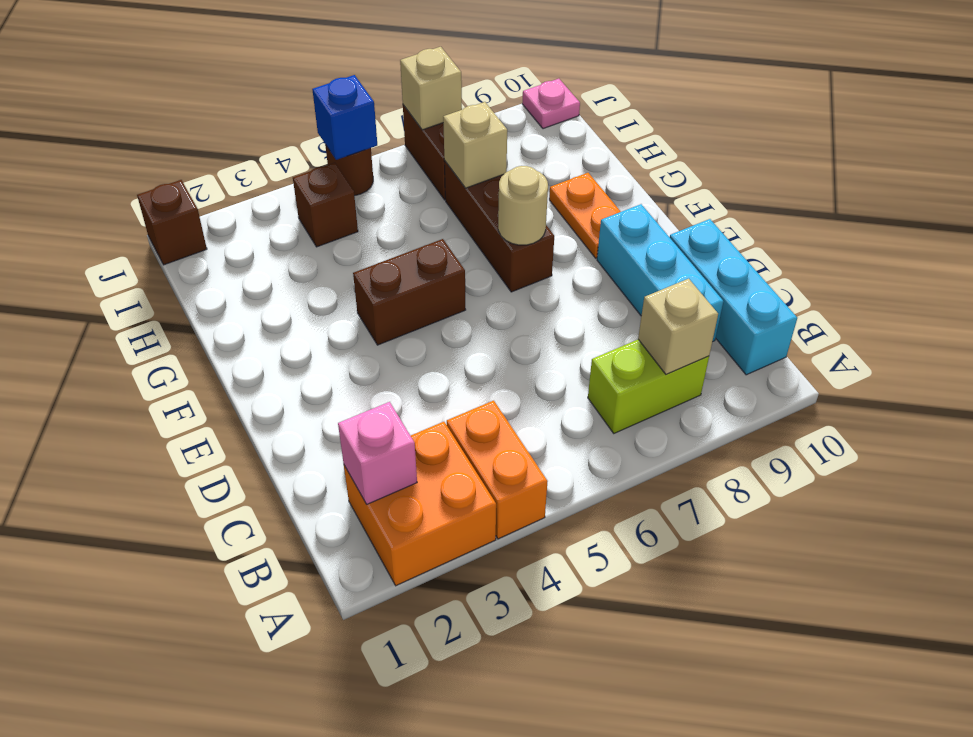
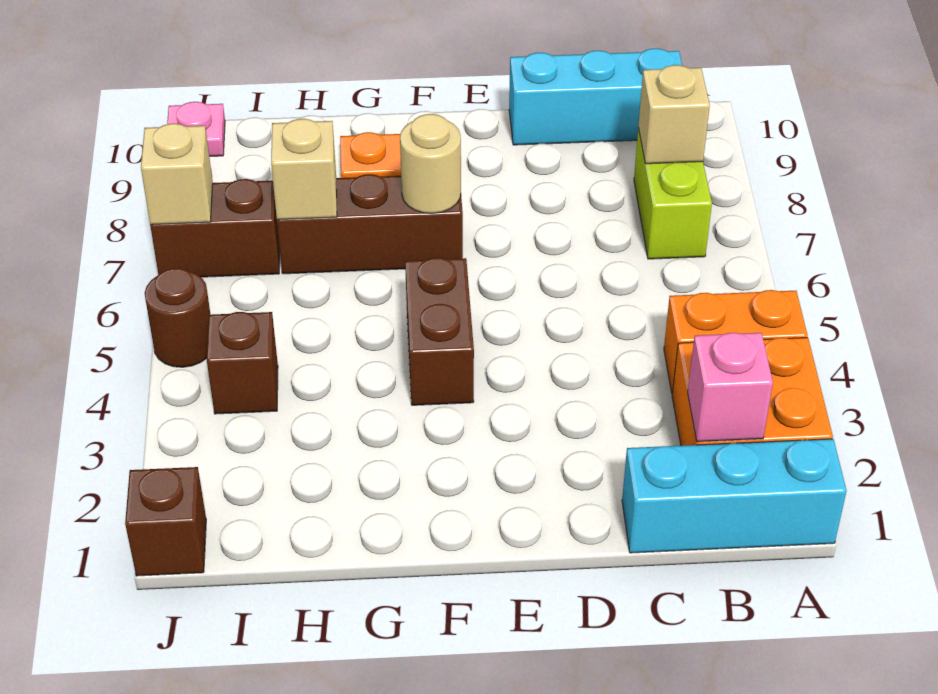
cyan 1x3 brick [597,204,724,342] -> cyan 1x3 brick moved to [622,439,846,553]
blue 1x1 brick [312,75,377,160] -> none

